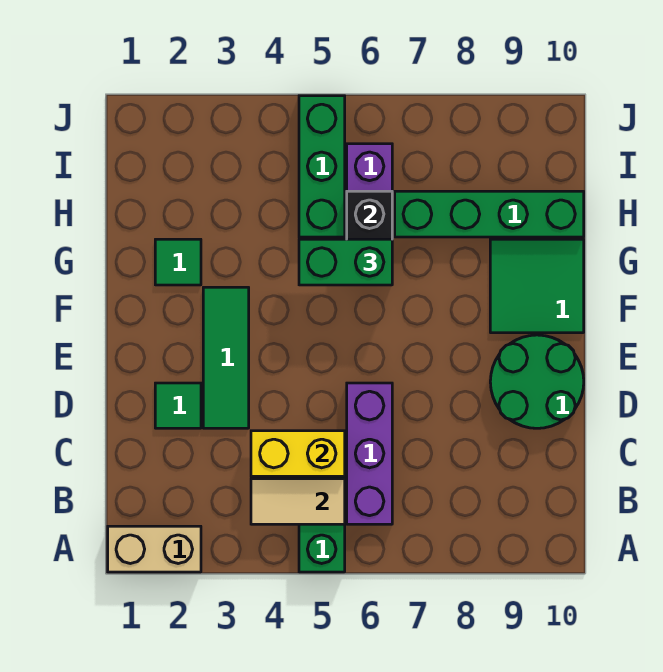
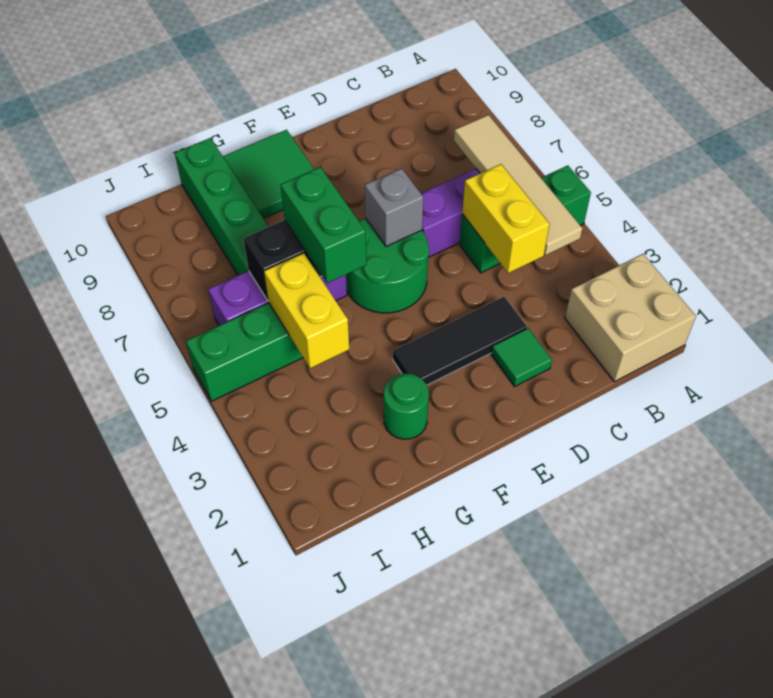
tan 1x2 brick [108,526,201,572] -> tan 2x2 brick [565,254,696,382]
tan 1x2 tile [251,479,345,524] -> tan 1x4 tile [454,115,582,255]
green 1x3 tile [203,287,249,428] -> black 1x3 tile [393,297,527,385]
green 2x2 round brick [490,335,584,428] -> green 2x2 round brick moved to [346,218,429,313]
none -> grey 1x1 brick [365,168,423,246]
green 1x1 tile [155,239,201,285] -> green 1x1 round brick [384,374,429,439]
none -> yellow 1x2 brick [264,253,349,368]

